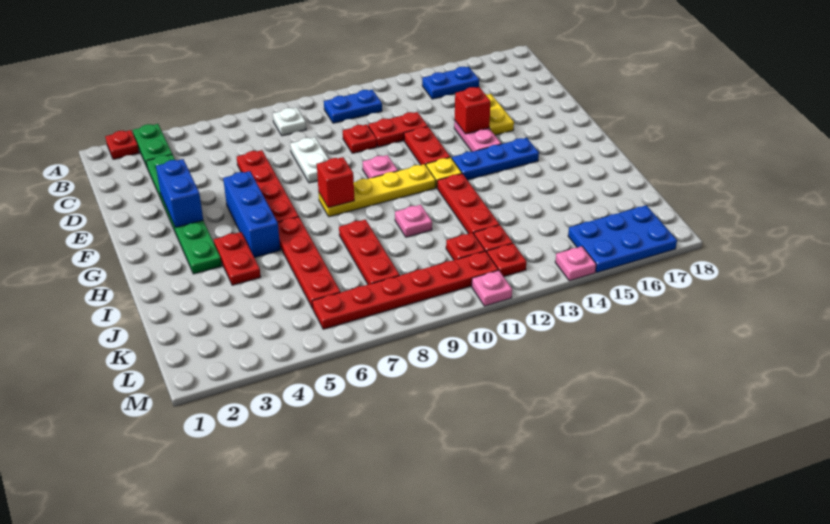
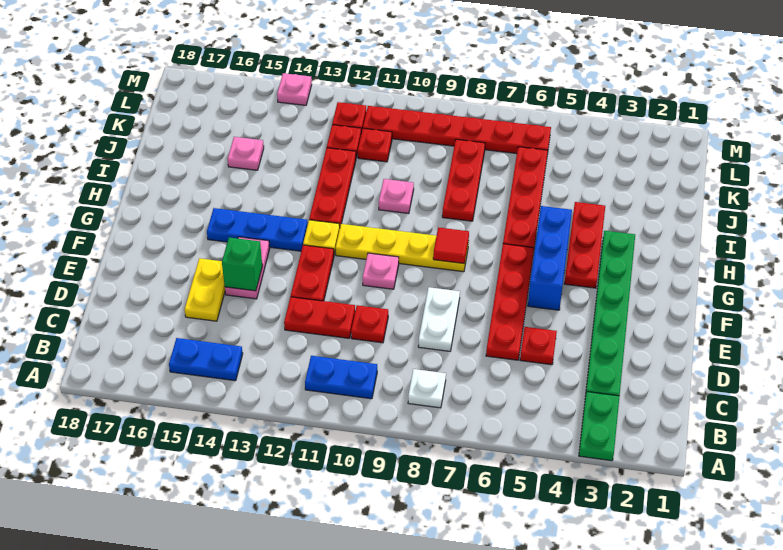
red 1x1 plate [105,130,139,159] -> red 1x1 plate moved to [520,327,557,365]
blue 1x2 brick [156,159,203,227] -> none
red 1x1 brick [455,87,491,134] -> green 1x1 brick [222,237,262,291]
red 1x1 brick [317,157,354,208] -> red 1x1 tile [433,227,469,264]
red 1x2 plate [214,232,261,285] -> red 1x3 plate [564,202,605,288]
blue 2x3 plate [568,205,677,272] -> none
pink 1x1 plate [472,270,512,306] -> pink 1x1 plate moved to [228,137,264,170]

